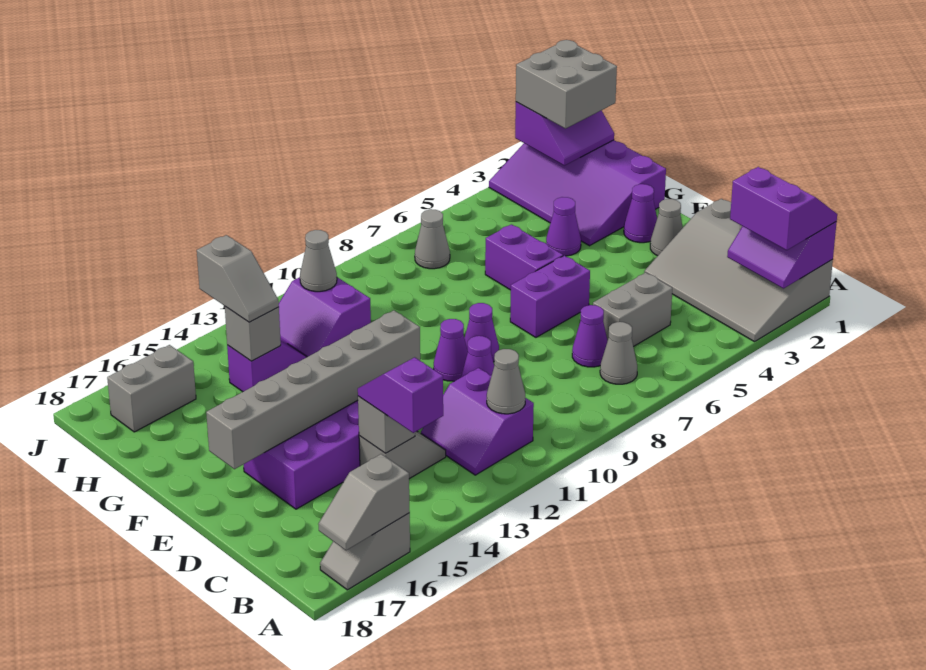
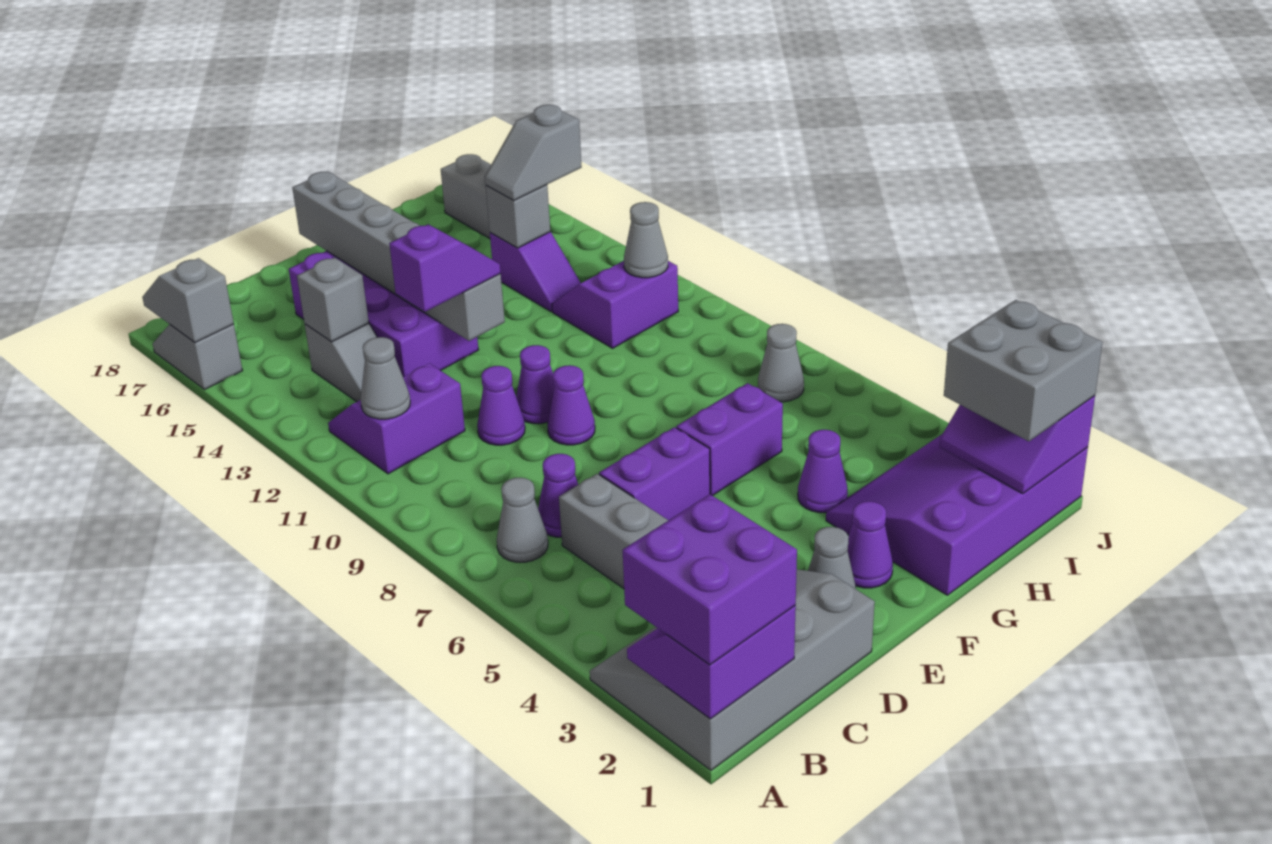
purple 2x2 slope [730,167,837,250] -> purple 2x2 brick [623,494,797,665]
purple 1x2 slope [358,357,443,433] -> purple 1x2 slope moved to [389,224,501,312]
purple 1x2 brick [510,256,590,337] -> purple 1x2 brick turned to [599,427,710,520]

